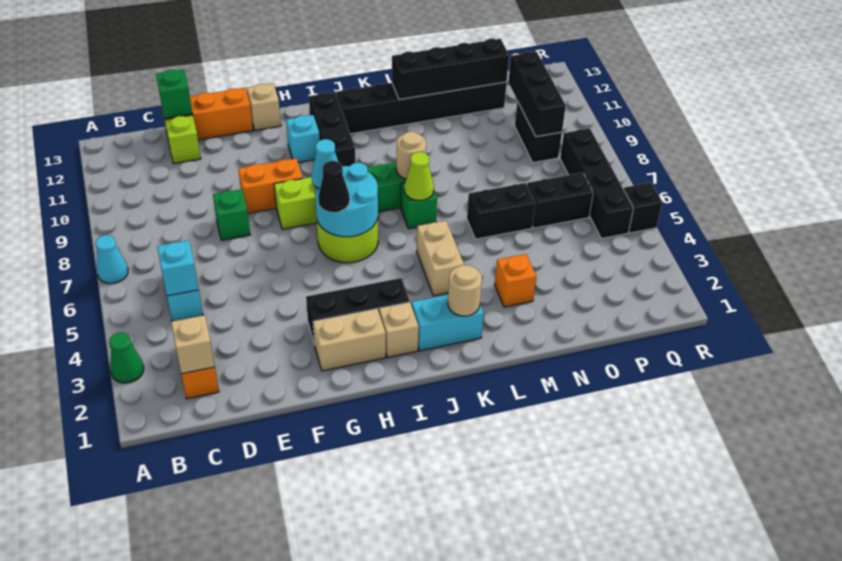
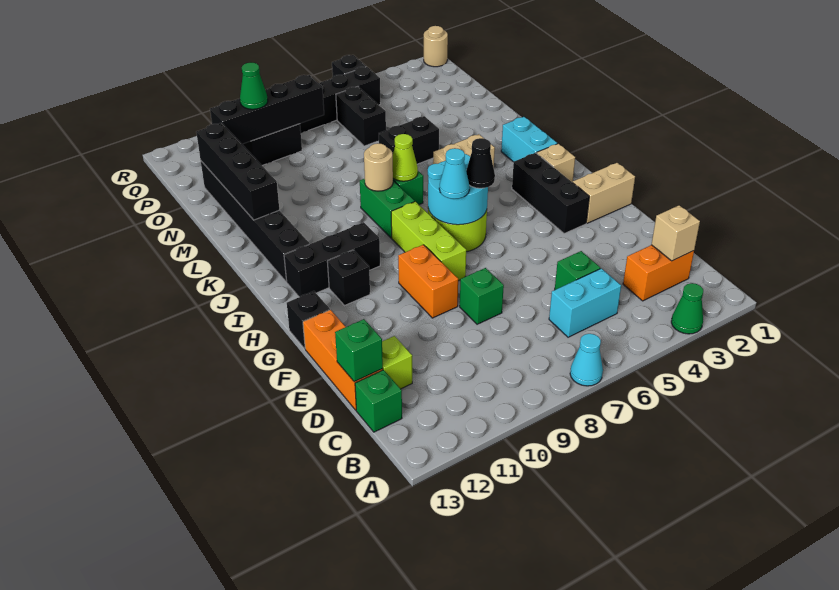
cyan 1x1 brick [157,240,199,296] -> none
none -> green 1x1 brick [355,370,402,432]
none -> green 1x1 brick [555,251,600,290]
tan 1x2 brick [313,309,386,371] -> tan 1x2 brick turned to [573,163,635,223]
tan 1x1 brick [247,83,281,130] -> black 1x1 brick [287,291,330,349]
cyan 1x1 brick [286,115,320,163] -> black 1x1 brick [327,250,370,306]
tan 1x1 round brick [448,265,482,316] -> tan 1x1 round brick moved to [424,26,448,67]
orange 1x1 brick [495,254,536,307] -> none
black 1x2 brick [467,183,535,239] -> black 1x2 brick turned to [379,116,439,164]
black 1x3 brick [508,52,566,137] -> black 1x4 brick [210,75,324,144]
none -> green 1x1 cone [240,62,268,109]

